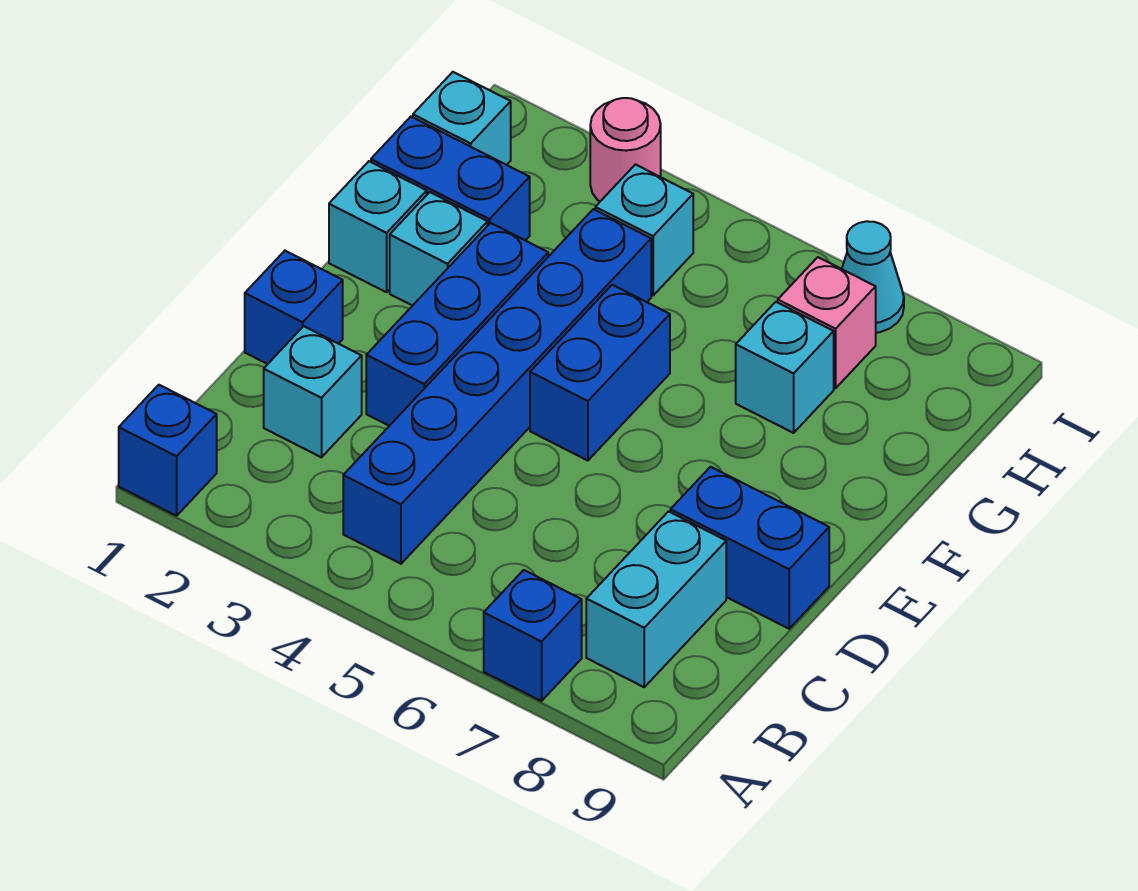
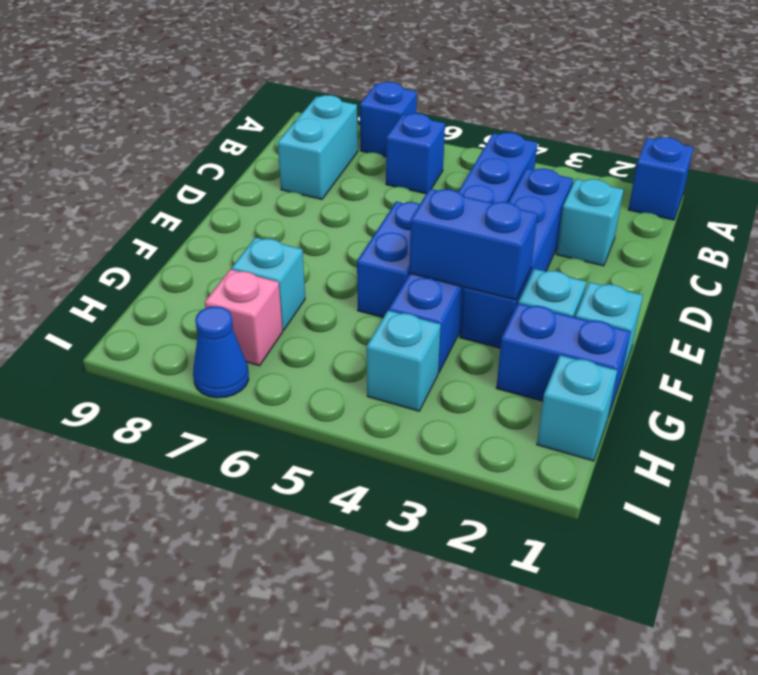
blue 1x1 brick [245,251,343,364] -> blue 1x1 brick moved to [386,113,445,194]
blue 1x3 brick [366,223,548,426] -> blue 1x4 brick [460,168,573,348]
blue 1x2 brick [671,467,829,629] -> blue 1x2 brick moved to [409,189,538,300]
pink 1x1 round brick [590,98,661,201] -> none
cyan 1x1 cone [842,221,904,333] -> blue 1x1 cone [193,306,249,398]

